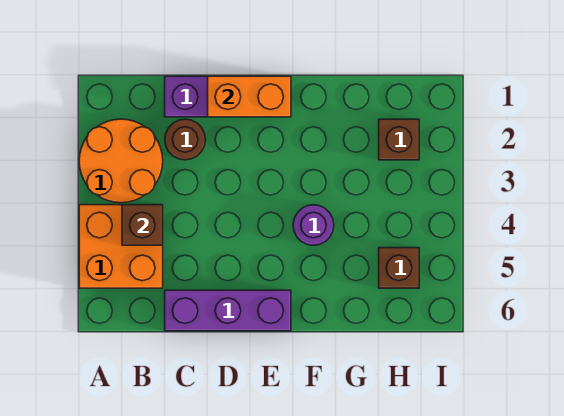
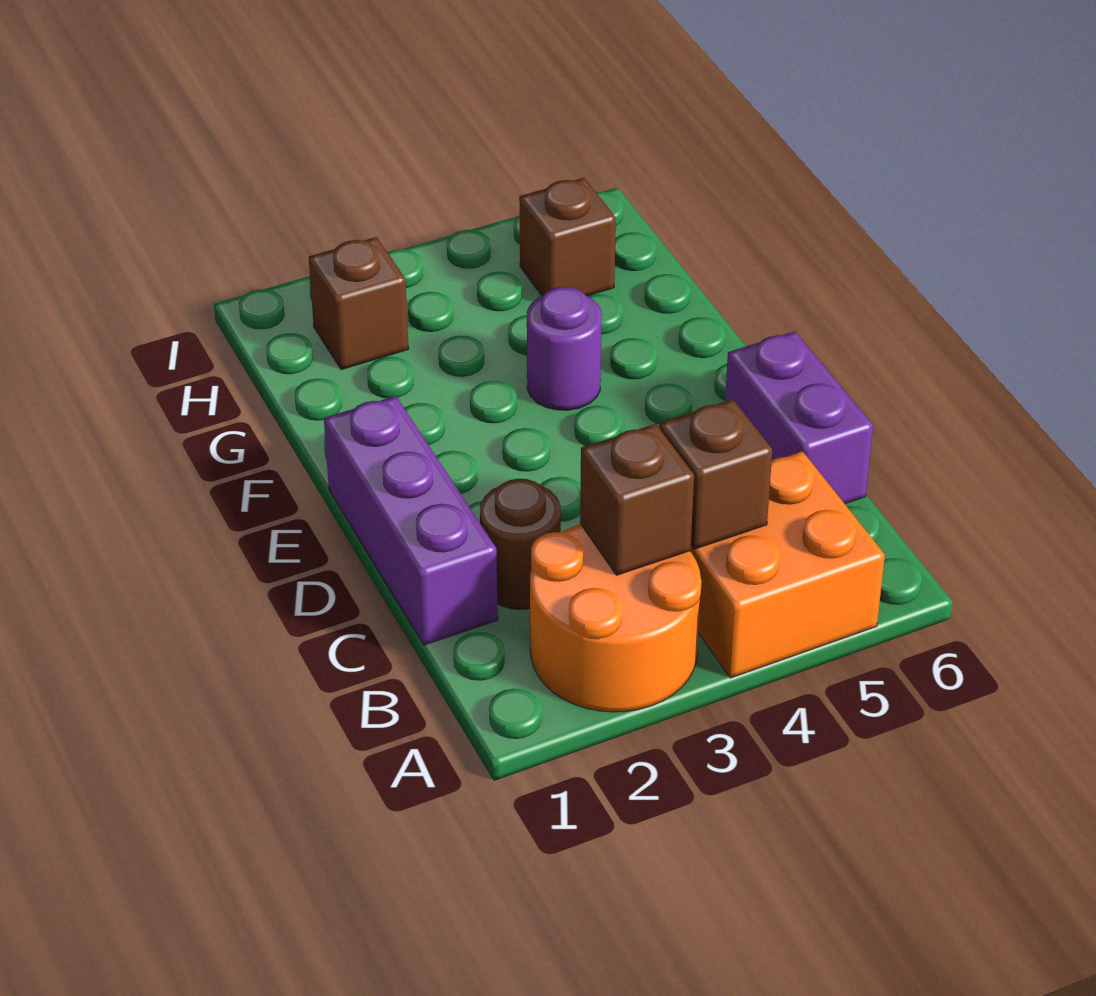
none -> brown 1x1 brick [580,424,694,575]
purple 1x3 brick [165,290,291,331] -> purple 1x2 brick [725,331,873,504]
orange 1x2 brick [208,76,291,117] -> none

